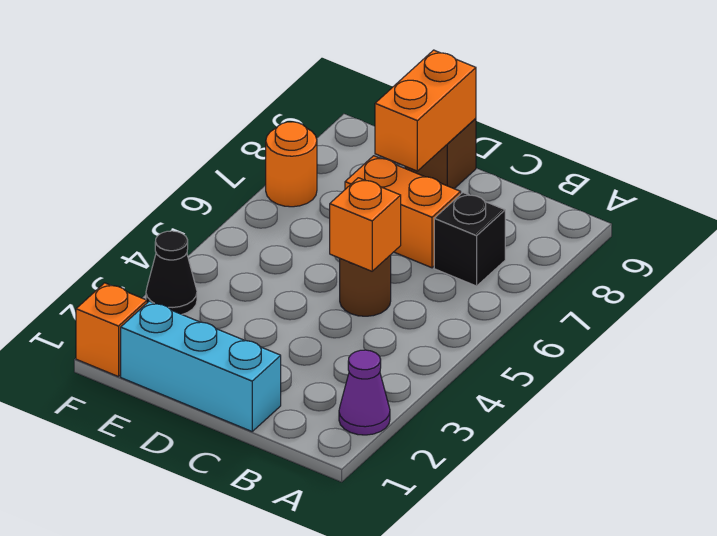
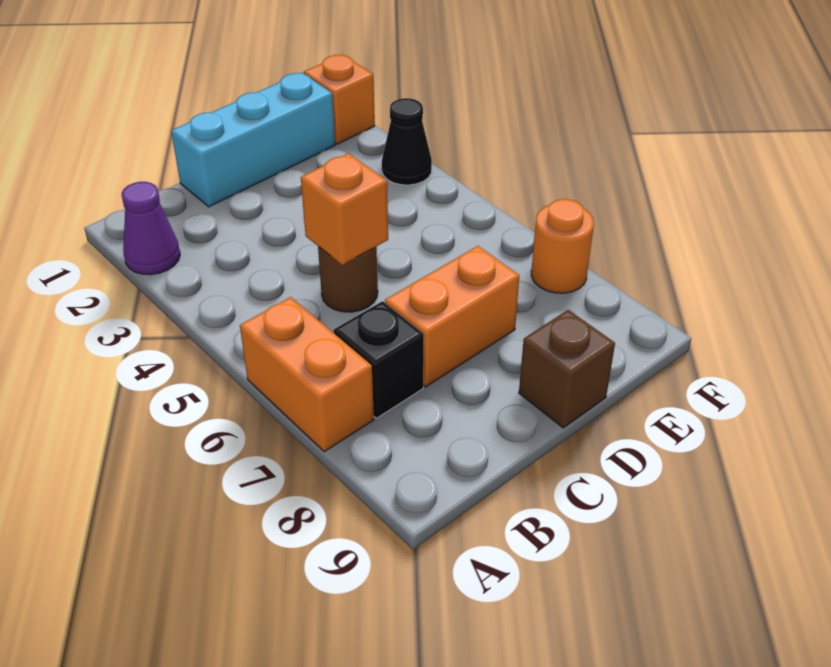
orange 1x2 brick [375,50,476,171] -> orange 1x2 brick moved to [240,297,374,452]

